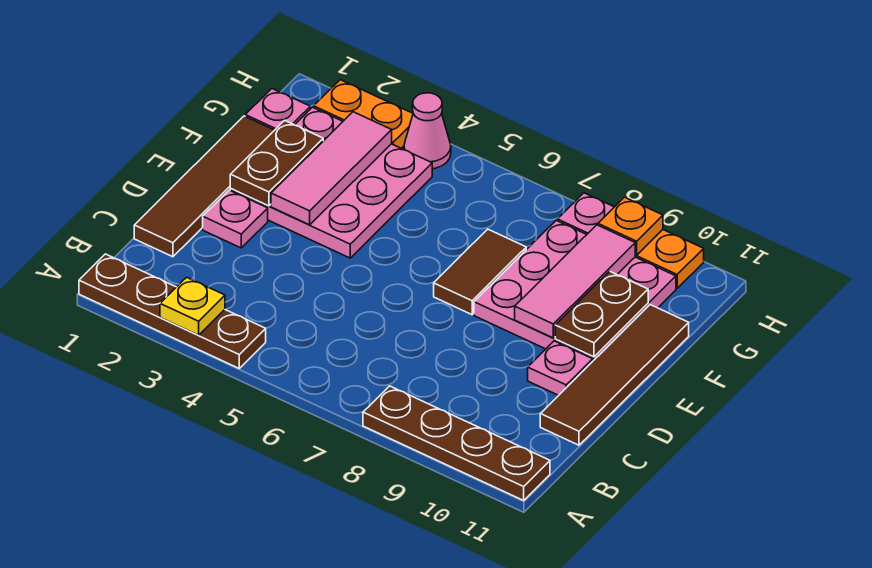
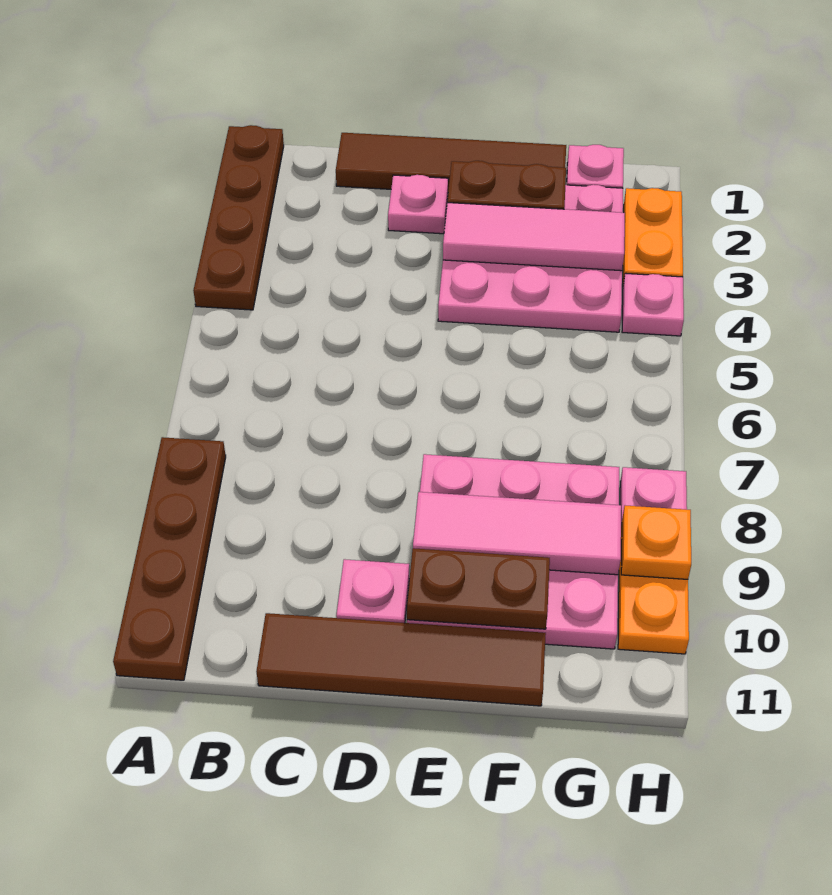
yellow 1x1 plate [160,277,225,335] -> none
brown 1x2 tile [434,229,526,315] -> none
pink 1x1 cone [404,93,451,169] -> pink 1x1 plate [622,273,684,336]

